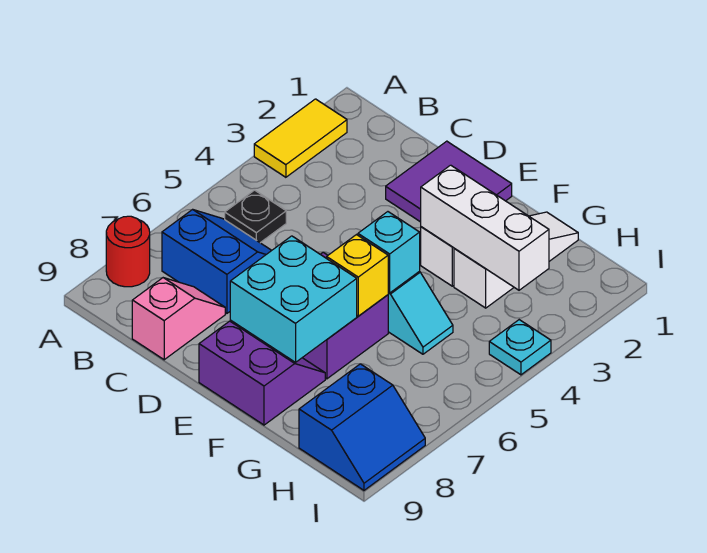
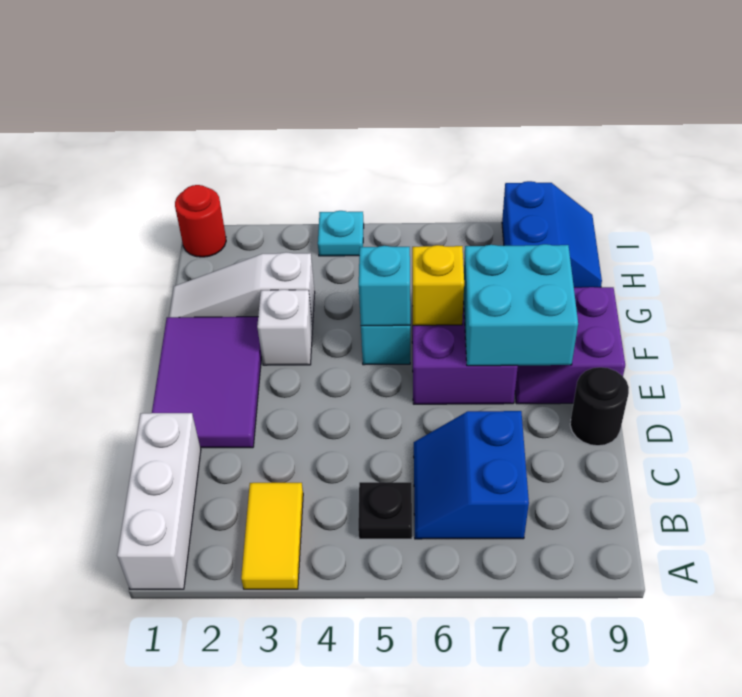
yellow 1x2 tile [254,99,347,177] -> yellow 1x2 tile turned to [241,483,303,589]
red 1x1 round brick [106,216,150,287] -> red 1x1 round brick moved to [175,185,226,257]
pink 1x2 slope [132,278,225,360] -> none
purple 2x2 tile [386,141,512,222] -> purple 2x3 tile [152,317,262,448]
none -> black 1x1 round brick [570,367,629,446]
white 1x3 brick [421,165,549,290] -> white 1x3 brick moved to [117,413,201,589]
blue 2x2 slope [299,364,425,490] -> blue 2x2 slope turned to [502,181,602,288]

